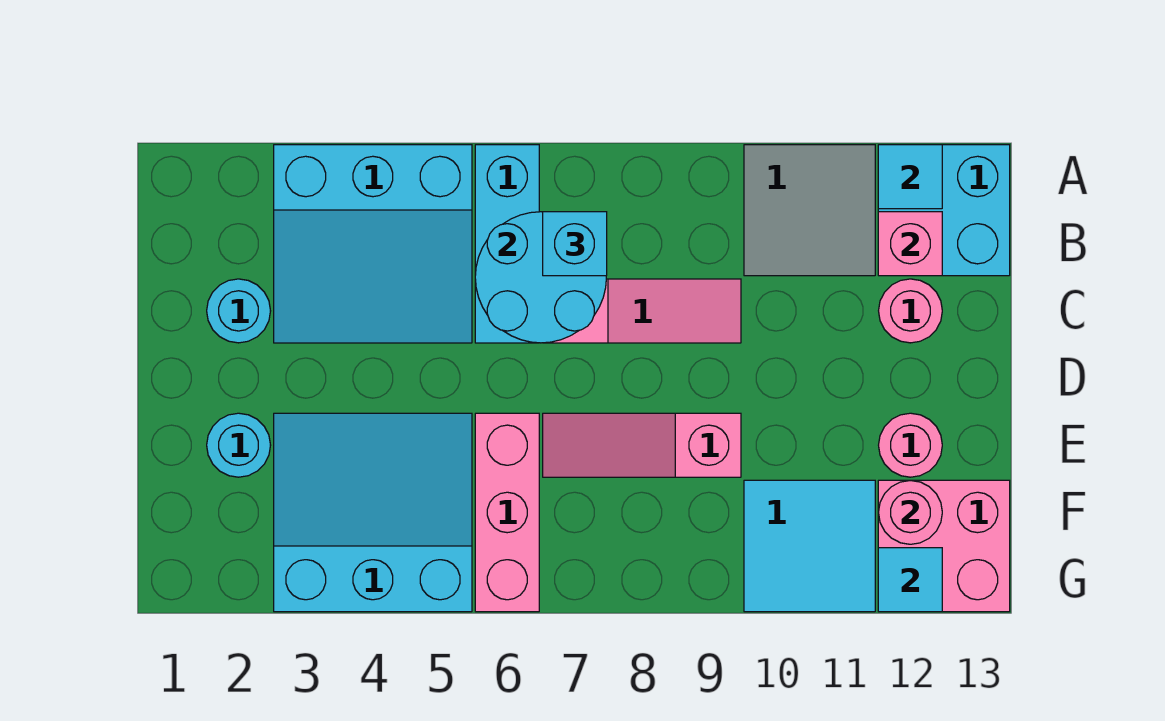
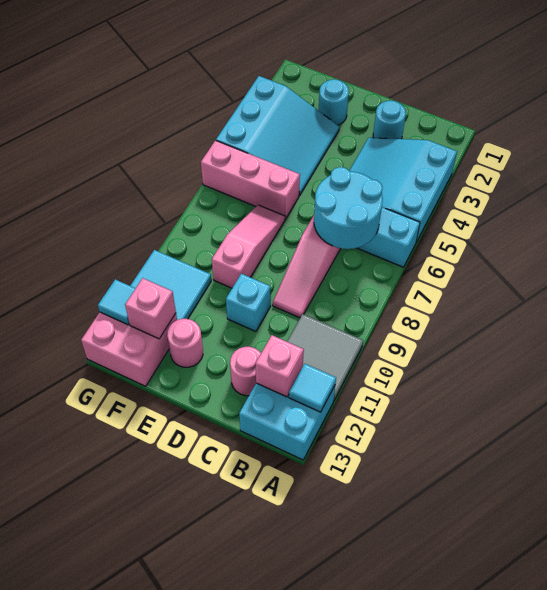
cyan 1x1 brick [543,212,607,276] -> cyan 1x1 brick moved to [226,274,271,332]
pink 1x1 round brick [878,481,942,544] -> pink 1x1 brick [125,278,176,339]

